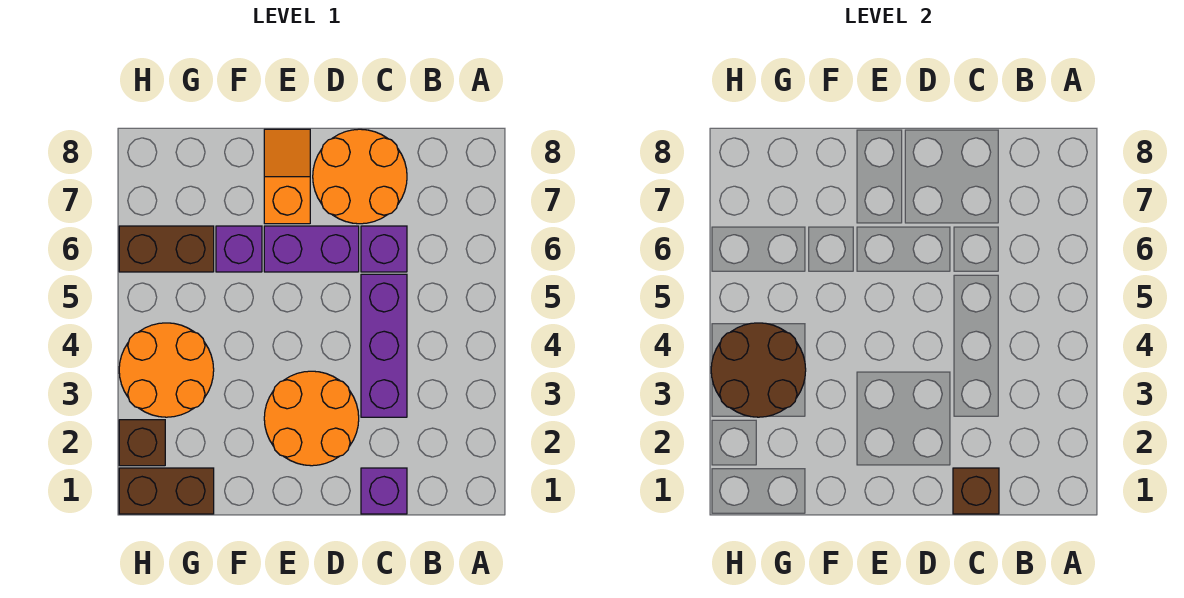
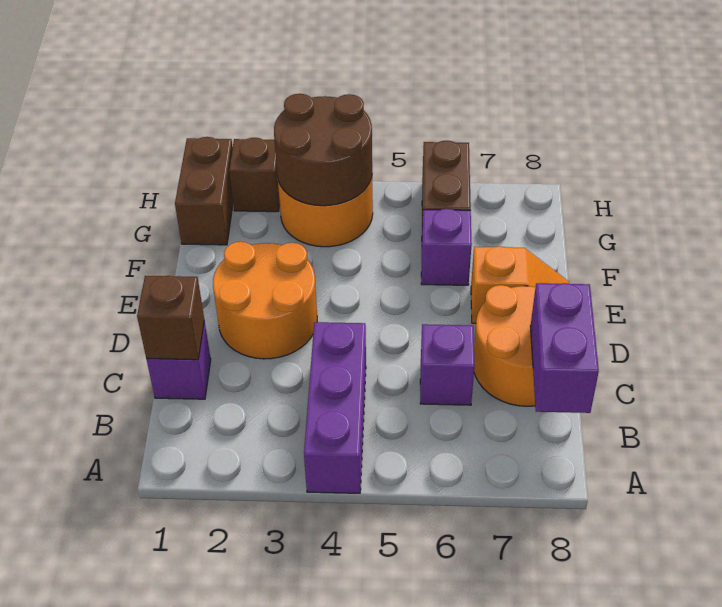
purple 1x3 brick [361,274,407,417] -> purple 1x3 brick turned to [304,322,366,493]
purple 1x2 brick [264,226,359,272] -> purple 1x2 brick moved to [530,283,599,413]

